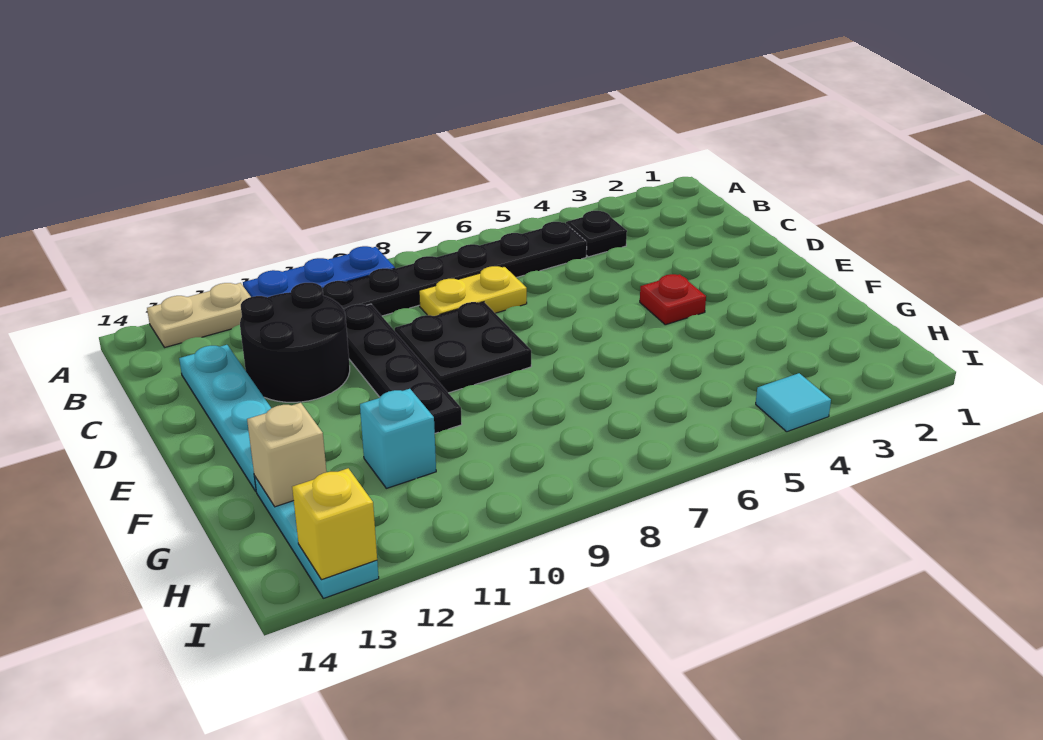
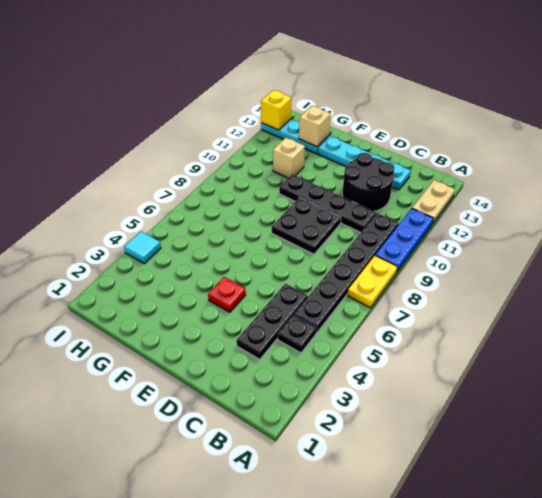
none -> black 1x3 plate [237,284,308,360]
yellow 1x2 plate [419,266,527,316] -> yellow 1x2 plate moved to [347,256,397,308]
cyan 1x1 brick [360,389,436,488] -> tan 1x1 brick [273,138,305,178]

